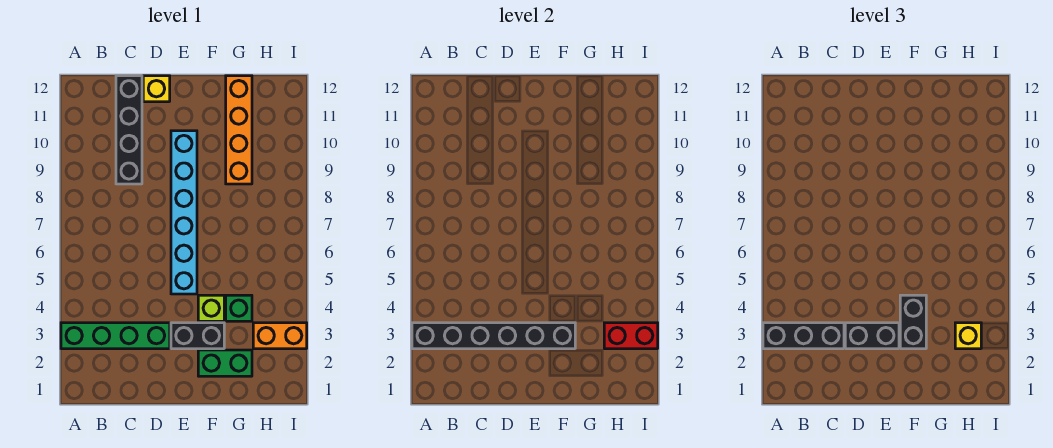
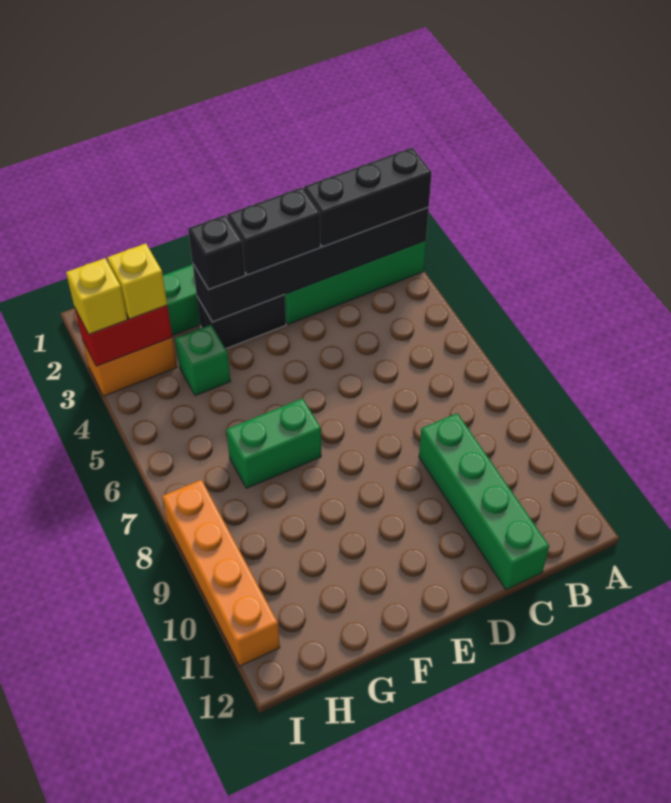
black 1x4 brick [116,76,142,184] -> green 1x4 brick [419,413,549,590]
yellow 1x1 brick [143,76,170,102] -> yellow 1x1 brick moved to [66,258,127,334]
cyan 1x6 brick [171,131,197,294] -> none
black 1x2 brick [900,295,926,349] -> black 1x1 brick [188,215,245,290]
lime 1x1 brick [198,295,224,321] -> none
none -> green 1x2 brick [226,398,321,488]
orange 1x4 brick [226,76,252,184] -> orange 1x4 brick moved to [162,480,280,666]

